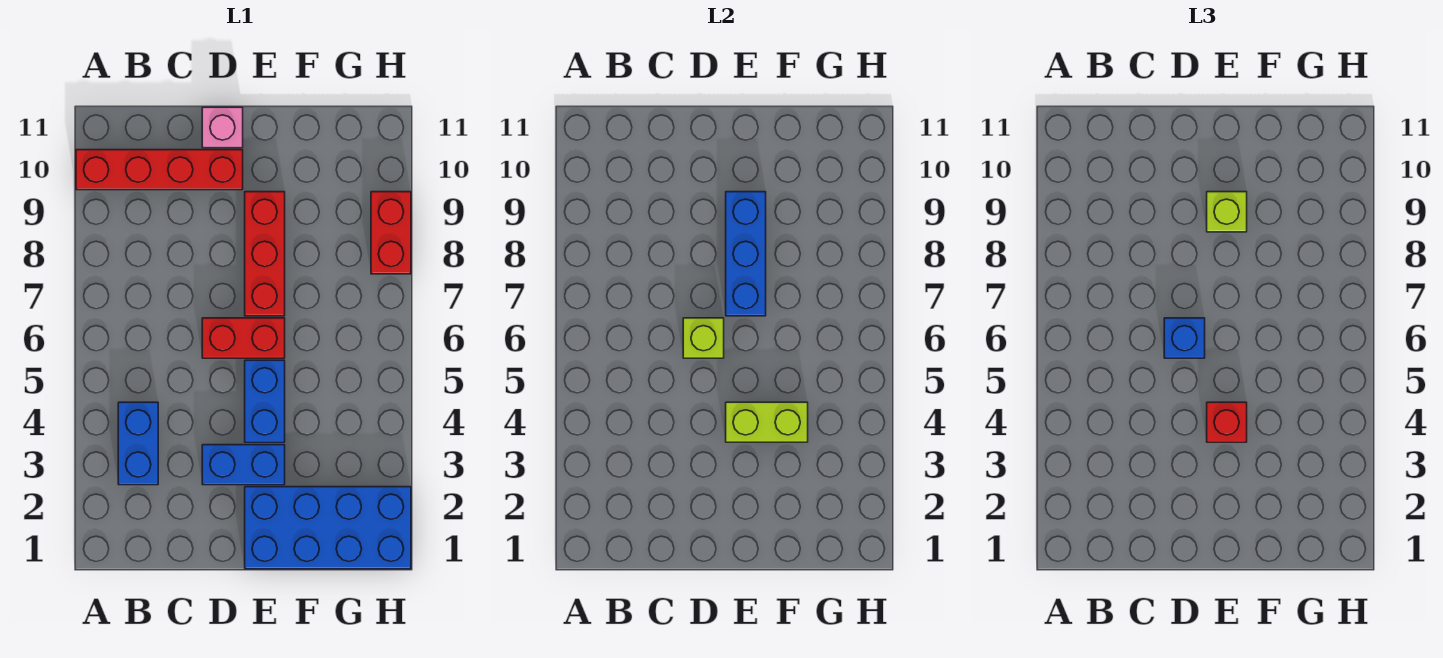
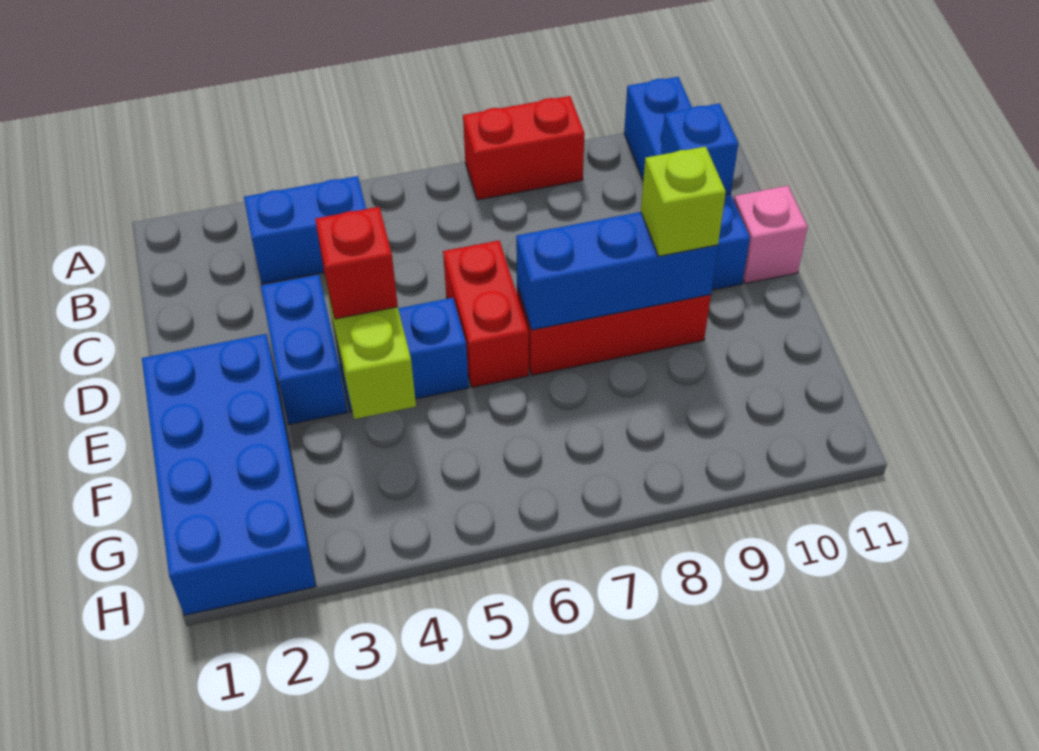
red 1x4 brick [76,150,243,190] -> blue 1x4 brick [624,77,750,290]
lime 1x1 brick [683,318,724,358] -> none
blue 1x1 brick [1164,318,1205,358] -> blue 1x1 brick moved to [661,103,738,195]
red 1x2 brick [371,192,411,274] -> red 1x2 brick moved to [463,96,585,200]

